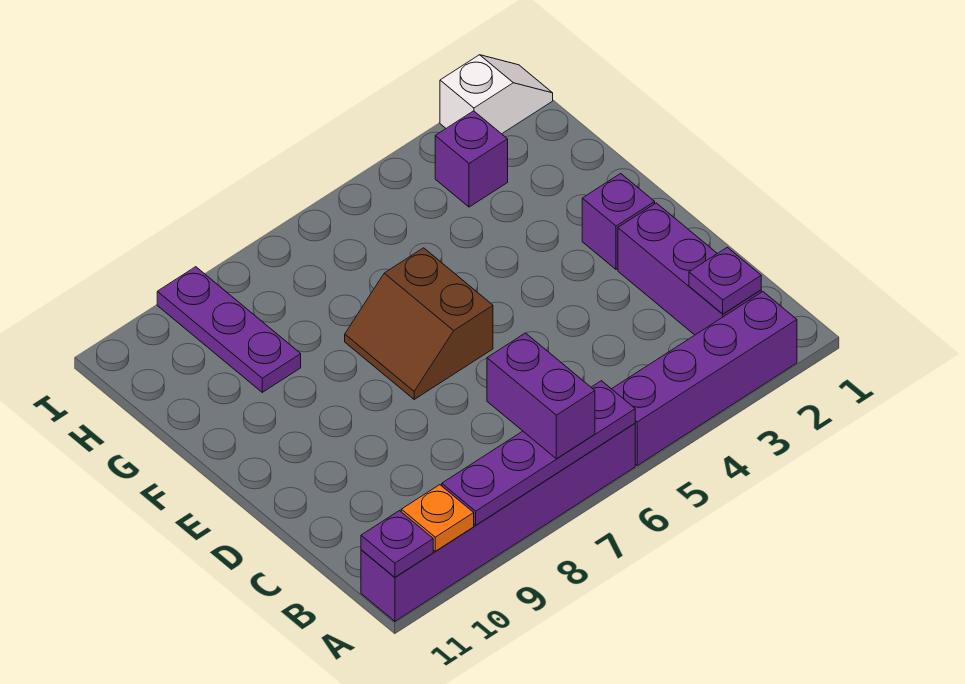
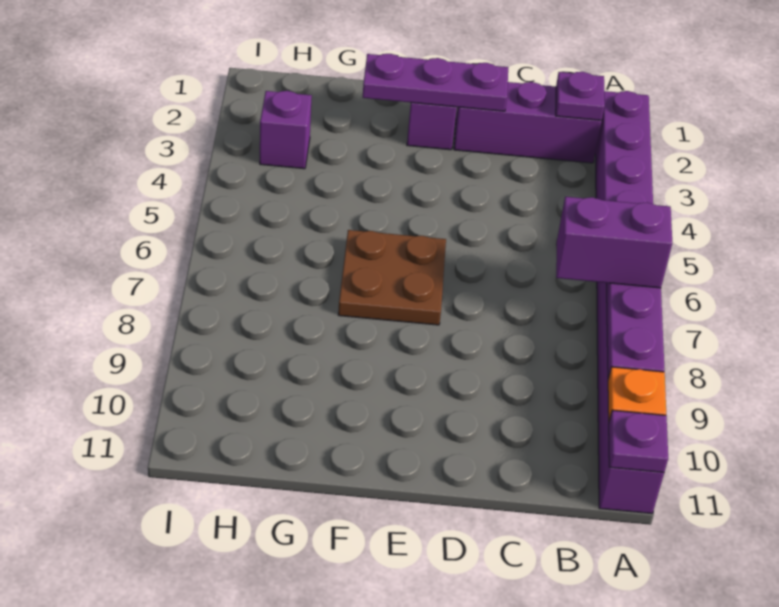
brown 2x2 slope [345,248,493,399] -> brown 2x2 plate [338,230,446,325]
purple 1x3 plate [157,267,301,392] -> purple 1x3 plate moved to [363,54,508,111]
white 1x2 slope [440,55,553,134] -> none

